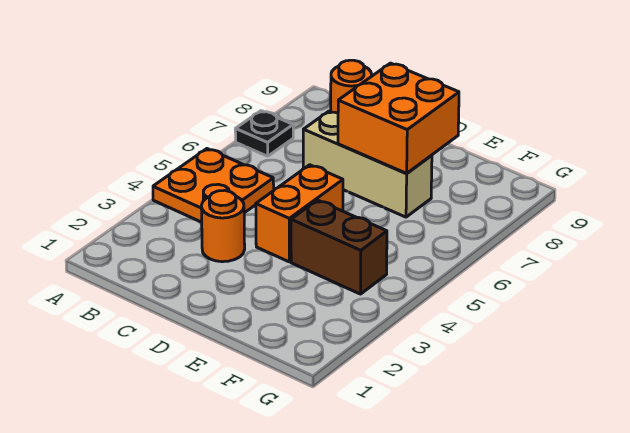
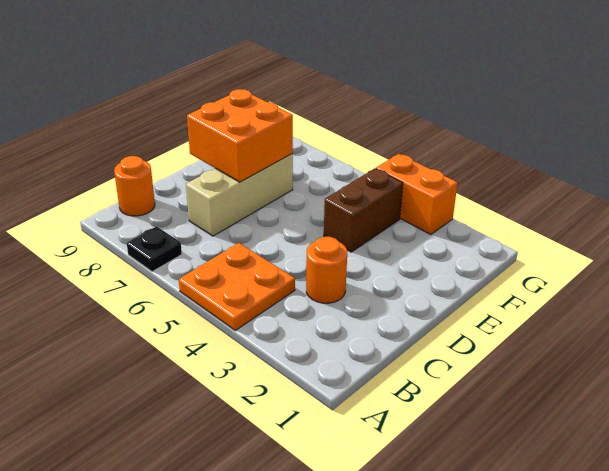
orange 1x2 brick [256,165,343,262] -> orange 1x2 brick moved to [376,154,458,235]

